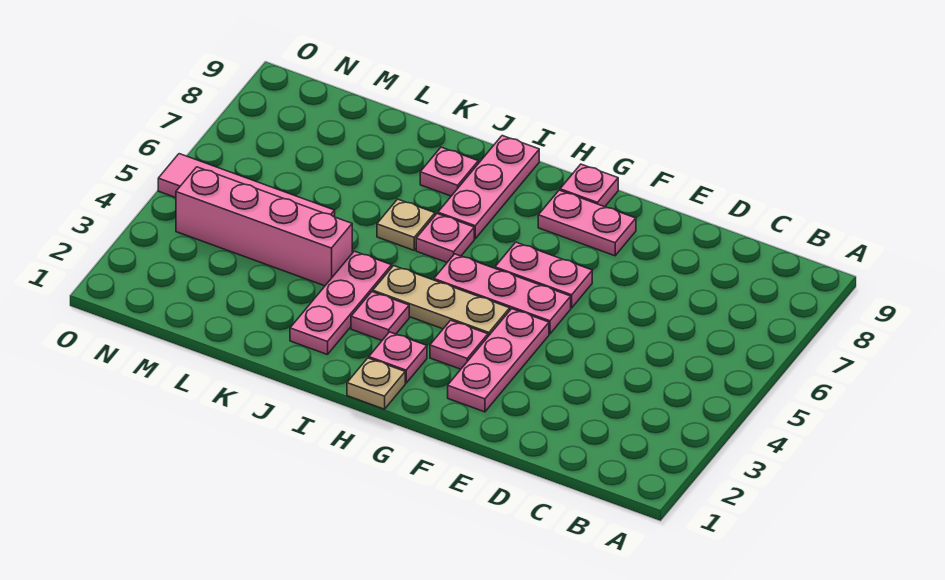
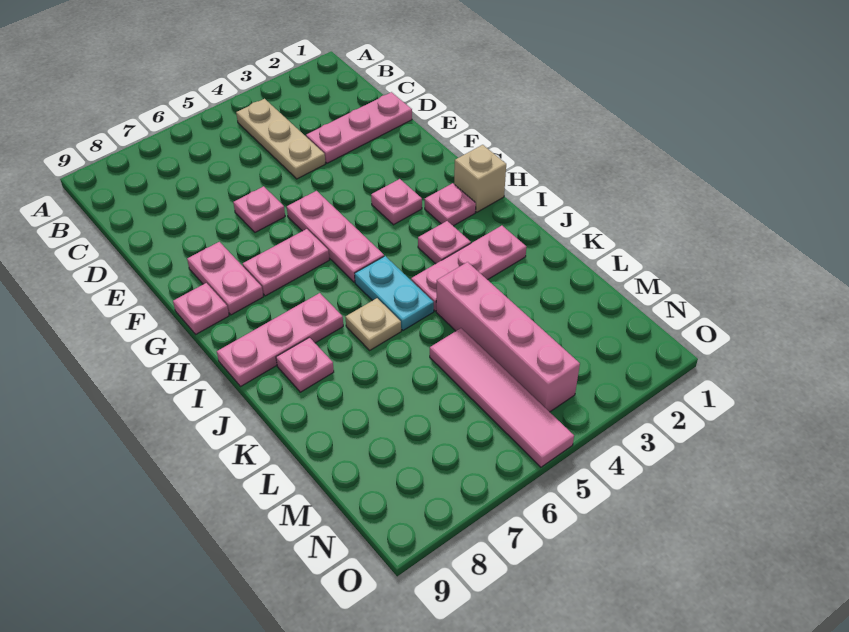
pink 1x3 plate [448,309,549,412] -> pink 1x3 plate moved to [306,92,412,163]
pink 1x2 plate [495,242,592,308] -> pink 1x2 plate turned to [243,229,329,296]
tan 1x3 plate [373,266,510,336] -> tan 1x3 plate moved to [236,99,325,179]
tan 1x1 plate [347,358,405,409] -> tan 1x1 brick [454,145,506,212]
none -> cyan 1x2 plate [355,256,434,330]
pink 1x1 plate [416,214,474,262] -> pink 1x1 plate moved to [233,186,285,232]

